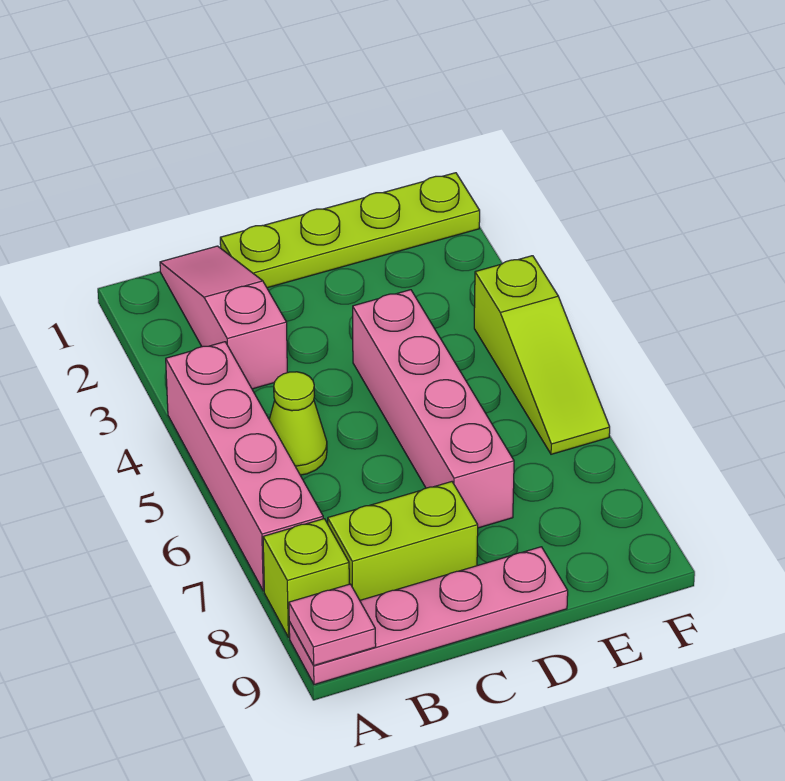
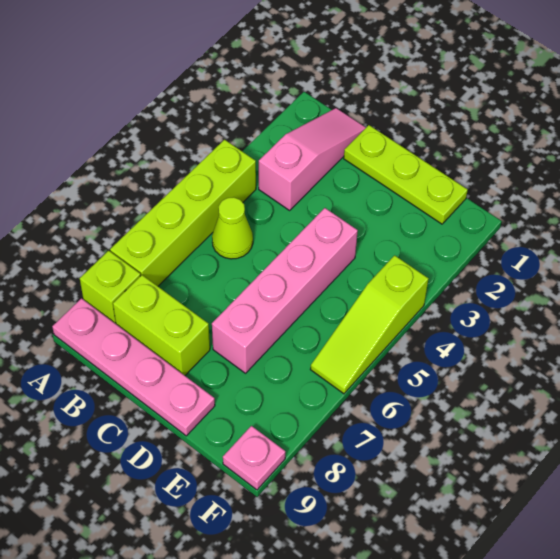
pink 1x4 brick [166,342,323,591] -> lime 1x4 brick [110,140,256,286]
pink 1x1 plate [289,584,376,665] -> pink 1x1 plate moved to [223,426,285,490]
lime 1x4 plate [220,173,480,288] -> lime 1x3 plate [344,125,468,224]

